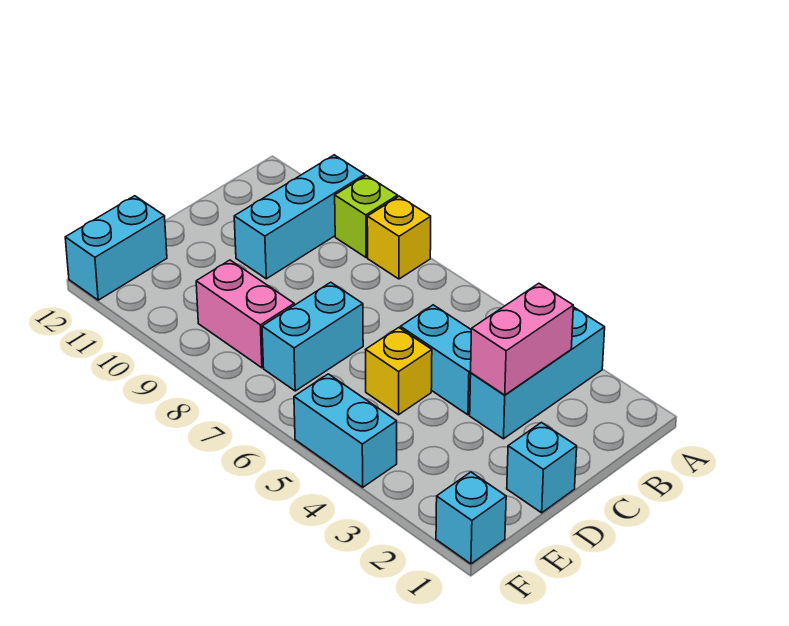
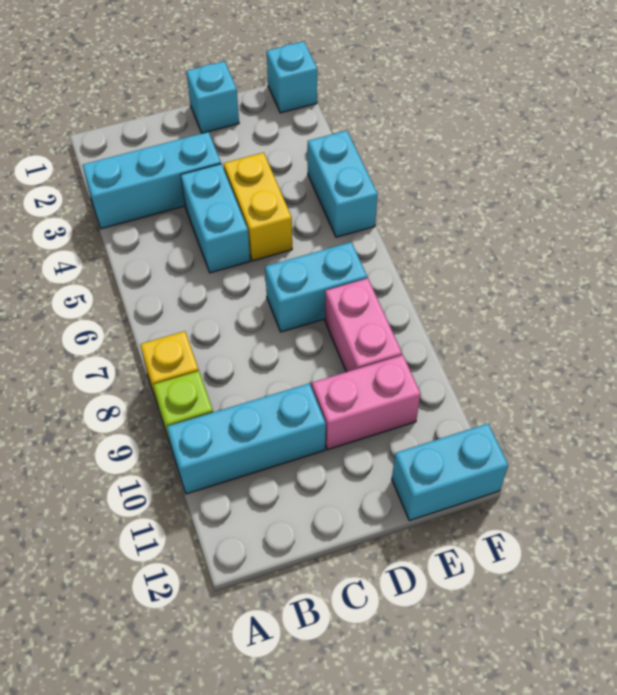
pink 1x2 brick [471,283,573,395] -> pink 1x2 brick moved to [312,355,421,450]
yellow 1x1 brick [366,328,432,415] -> yellow 1x2 brick [224,153,292,261]

